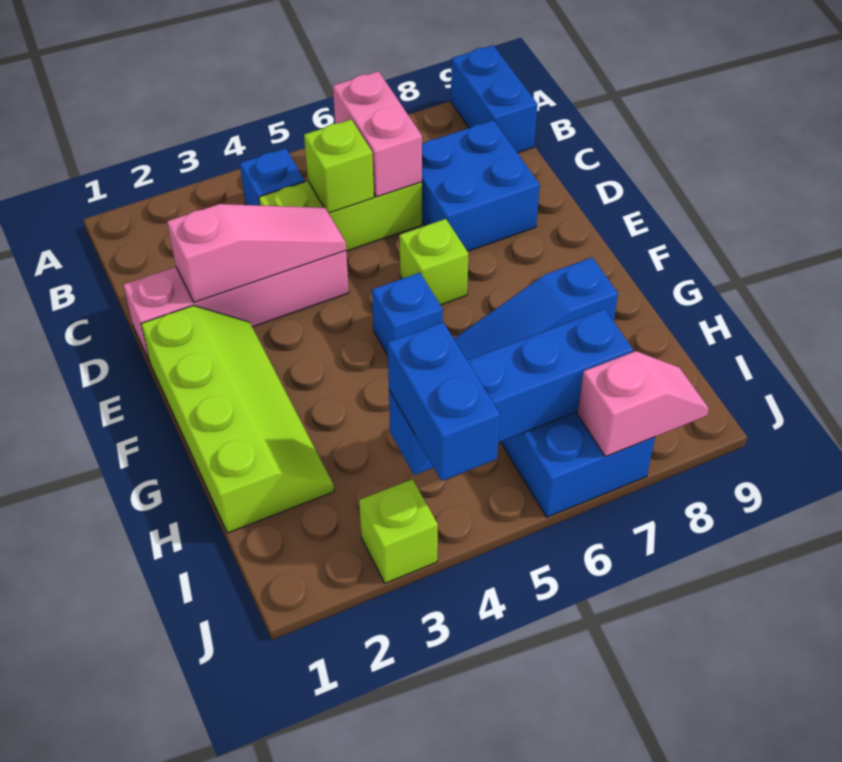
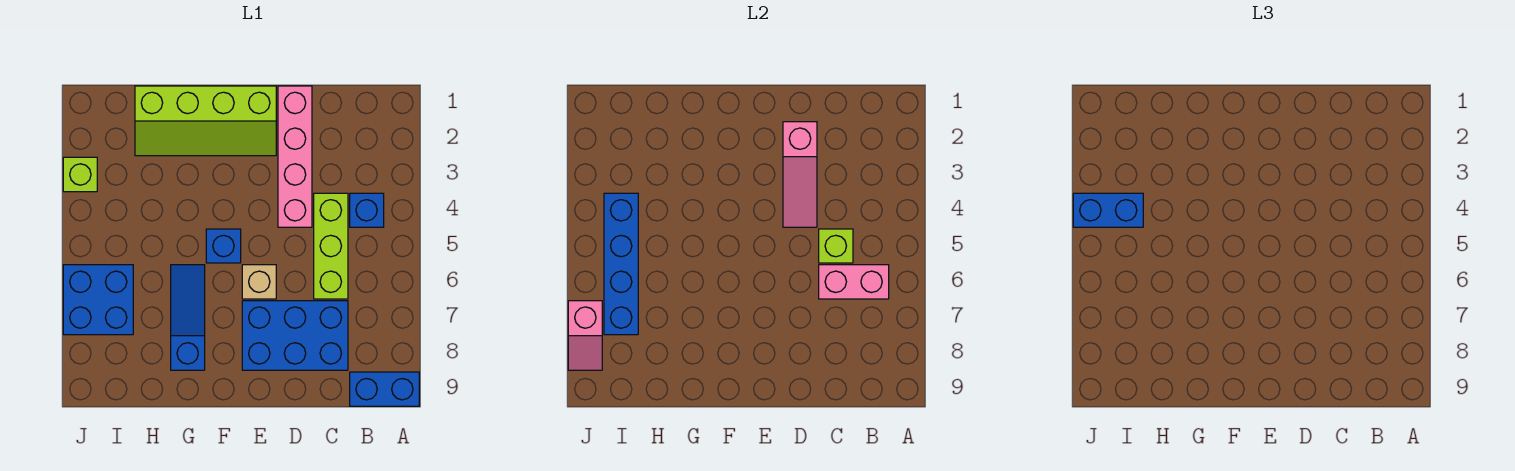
blue 2x2 brick [422,120,540,251] -> blue 2x3 brick [242,301,348,370]
lime 1x1 brick [399,219,468,305] -> tan 1x1 brick [242,265,276,299]

